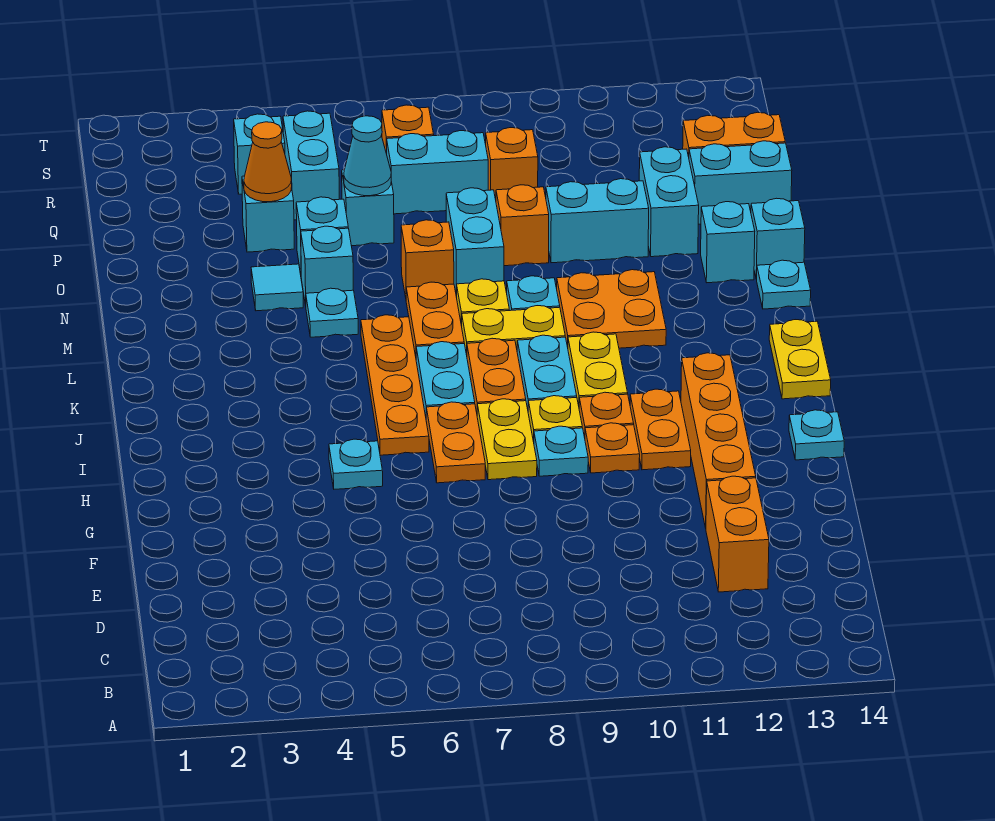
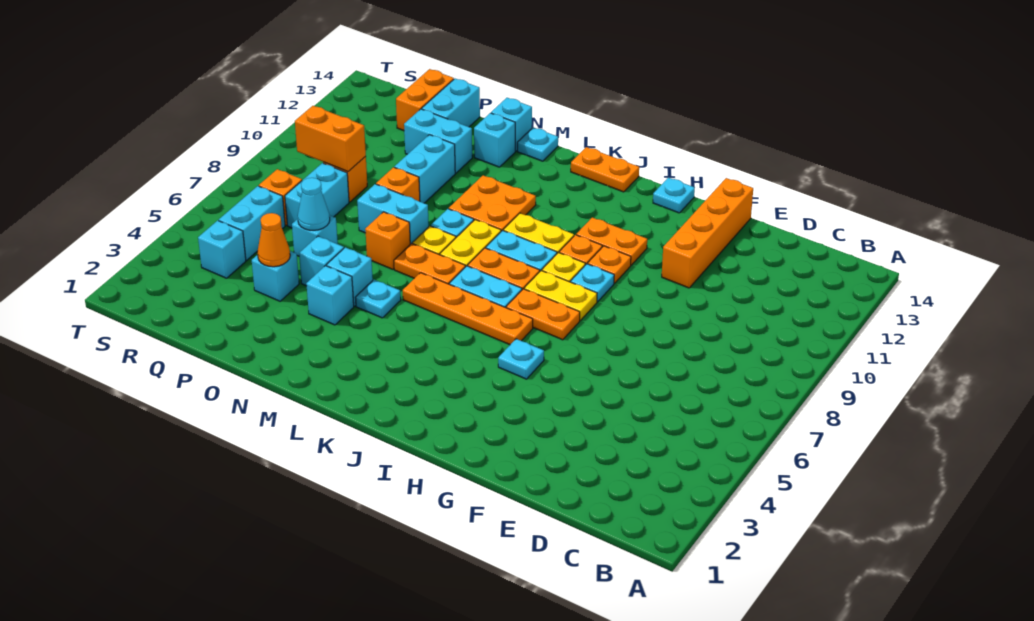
orange 1x2 brick [706,476,769,592] -> orange 1x2 brick moved to [295,106,366,172]
orange 1x4 brick [681,353,756,528] -> orange 1x4 brick turned to [662,178,753,288]
yellow 1x2 plate [769,320,831,399] -> orange 1x2 plate [571,147,639,192]
cyan 1x1 tile [251,264,303,311] -> cyan 1x1 brick [306,266,354,325]
cyan 1x2 brick [283,111,339,220] -> cyan 1x2 brick turned to [219,186,285,260]

